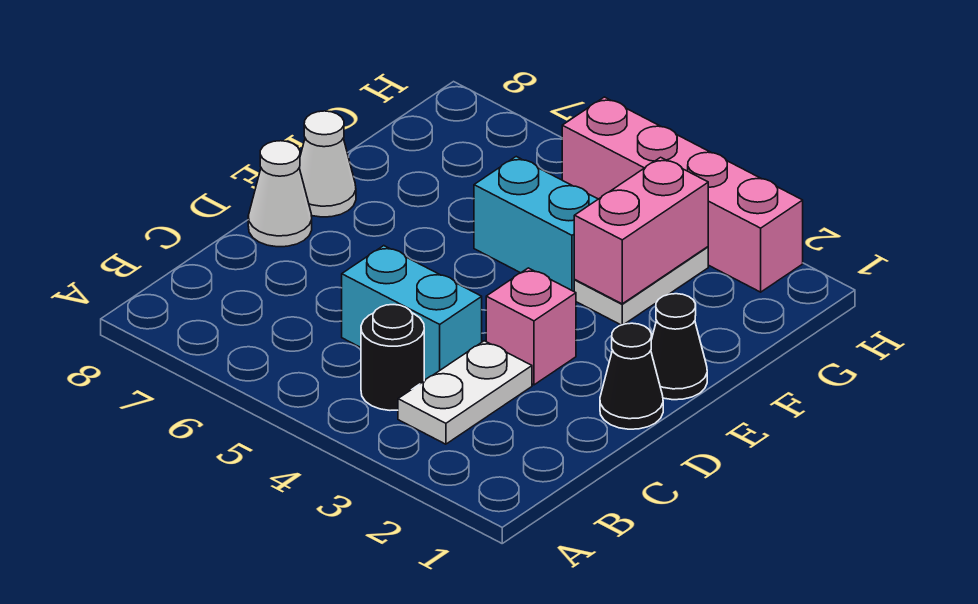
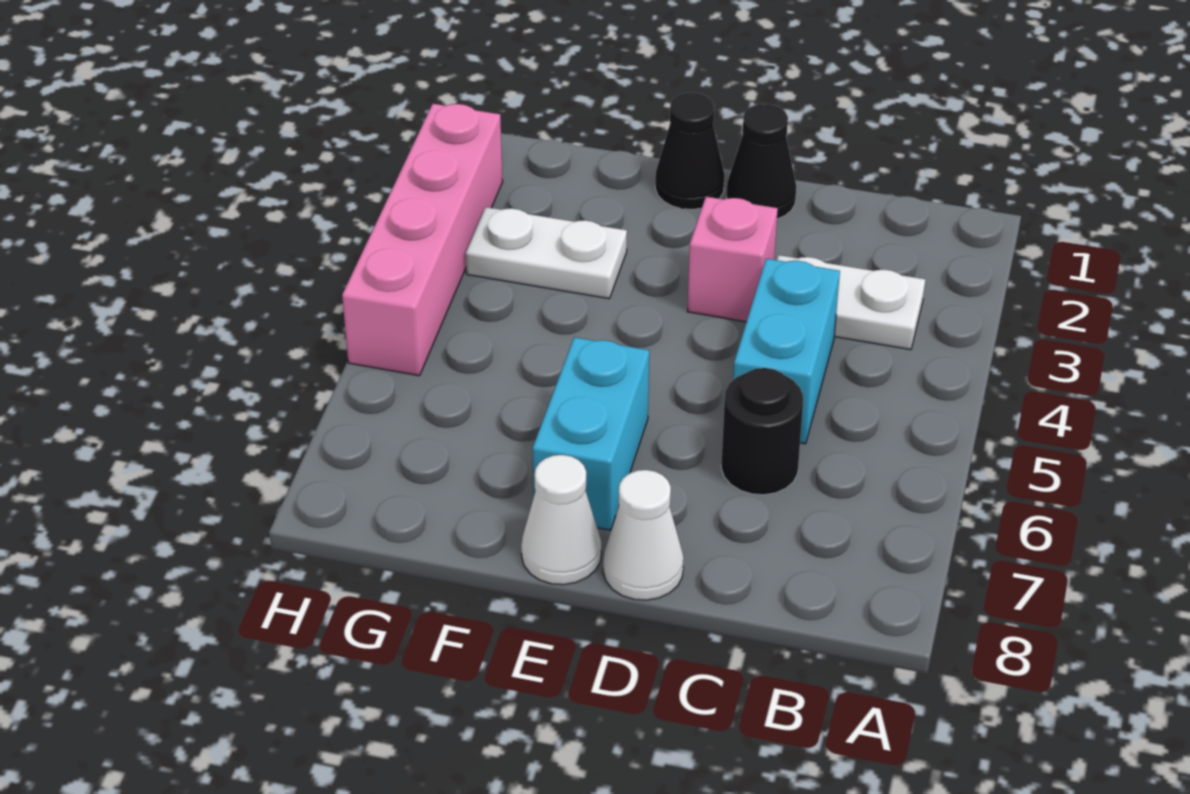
black 1x1 round brick [361,305,424,410] -> black 1x1 round brick moved to [721,368,803,495]
pink 1x2 brick [574,157,708,304] -> none
cyan 1x2 brick [474,157,598,291] -> cyan 1x2 brick moved to [533,337,649,530]

